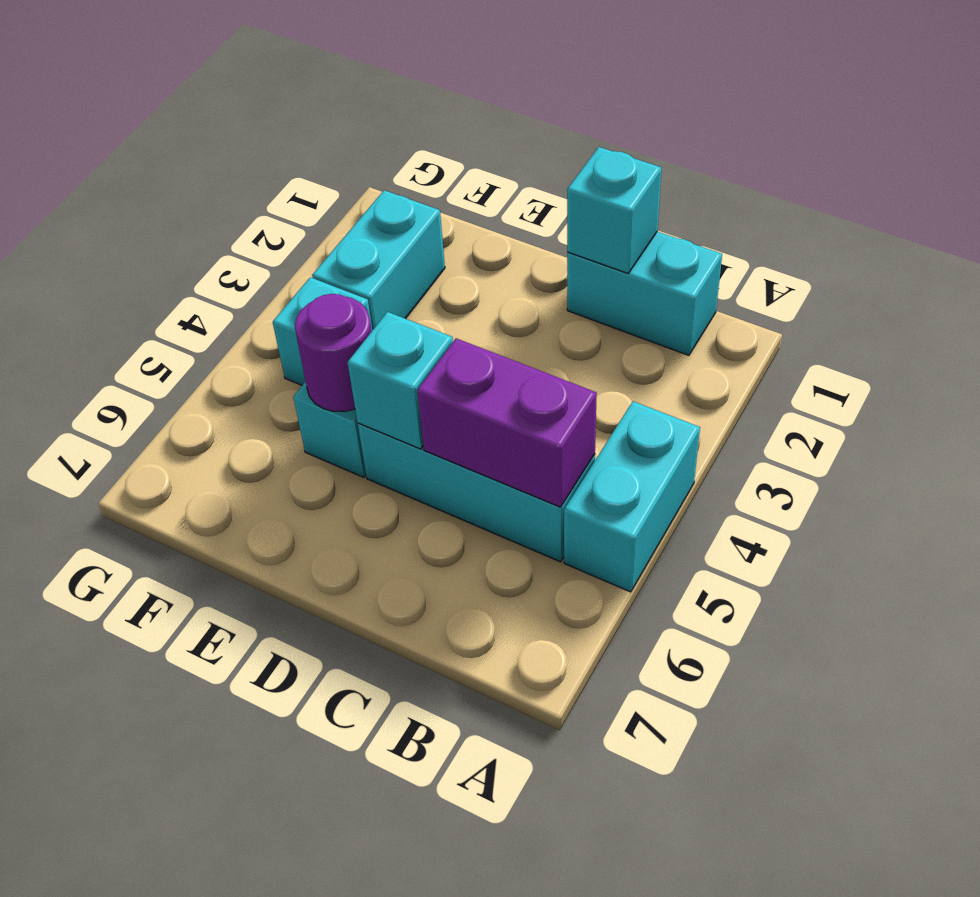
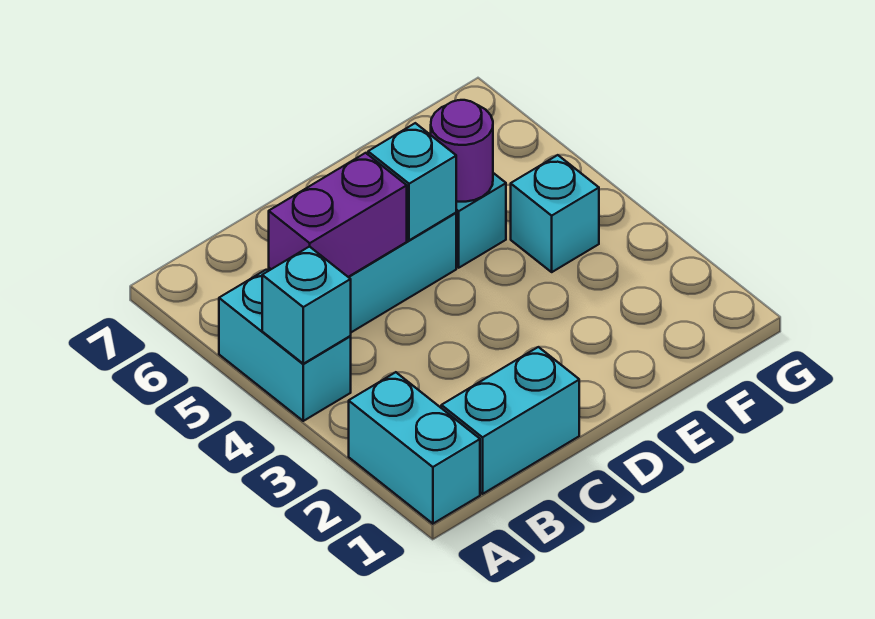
cyan 1x1 brick [567,147,661,273] -> cyan 1x1 brick moved to [262,246,351,364]
cyan 1x2 brick [312,190,445,330] -> cyan 1x2 brick moved to [349,372,480,524]

